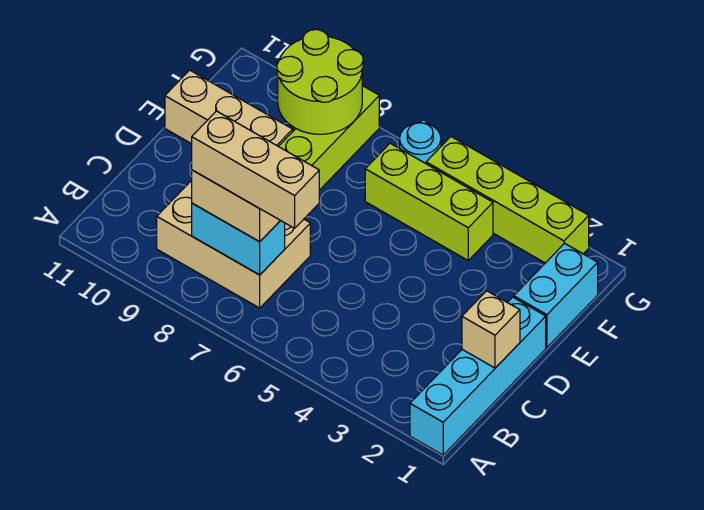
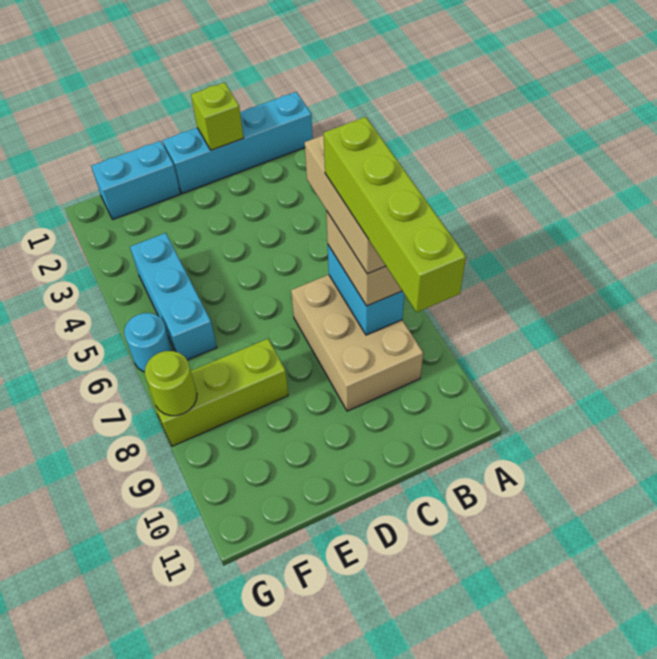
tan 1x1 brick [462,291,520,368] -> lime 1x1 brick [191,82,244,150]
tan 1x3 brick [165,70,293,146] -> none
lime 1x3 brick [365,143,493,260] -> cyan 1x3 brick [130,233,217,360]
lime 2x2 round brick [277,30,363,134] -> lime 1x1 round brick [145,351,197,416]
lime 1x4 brick [426,137,589,263] -> lime 1x4 brick moved to [324,117,466,312]

